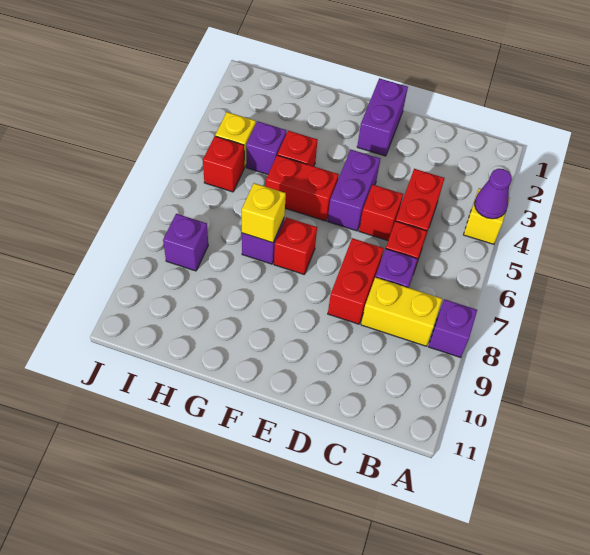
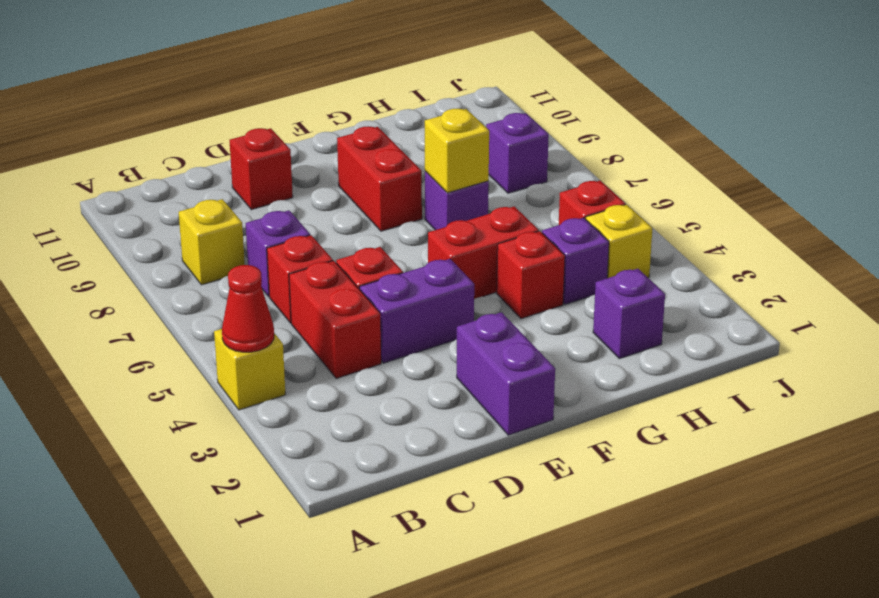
purple 1x1 cone [475,169,512,219] -> red 1x1 cone [222,265,274,352]
purple 1x1 brick [428,299,477,358] -> purple 1x1 brick moved to [593,269,665,359]
yellow 1x2 brick [361,277,442,346] -> yellow 1x1 brick [179,199,245,285]
red 1x2 brick [328,238,384,324] -> red 1x2 brick moved to [337,126,422,231]
purple 1x2 brick [328,150,380,231] -> purple 1x2 brick turned to [360,259,474,363]
red 1x1 brick [274,217,317,274] -> red 1x1 brick moved to [229,128,293,210]

